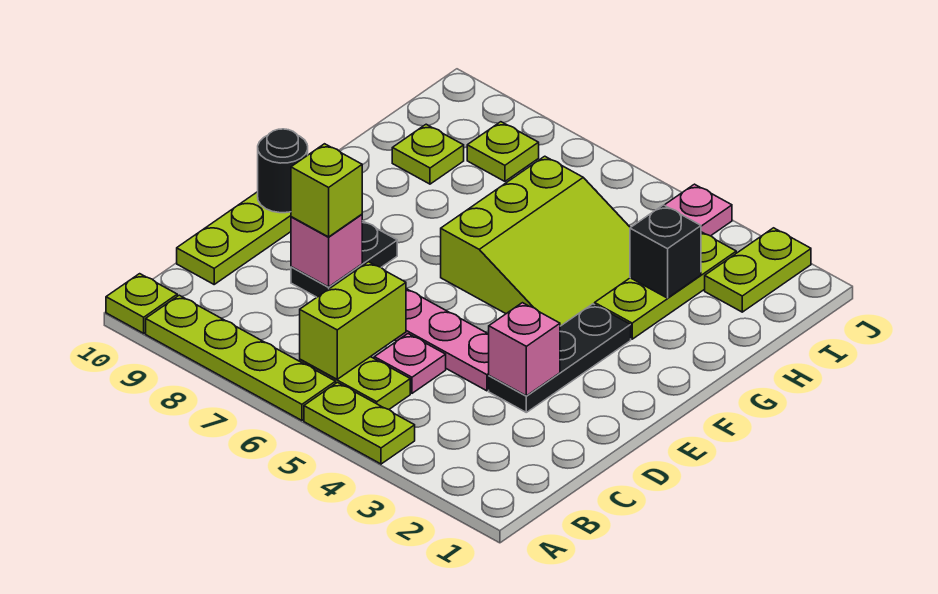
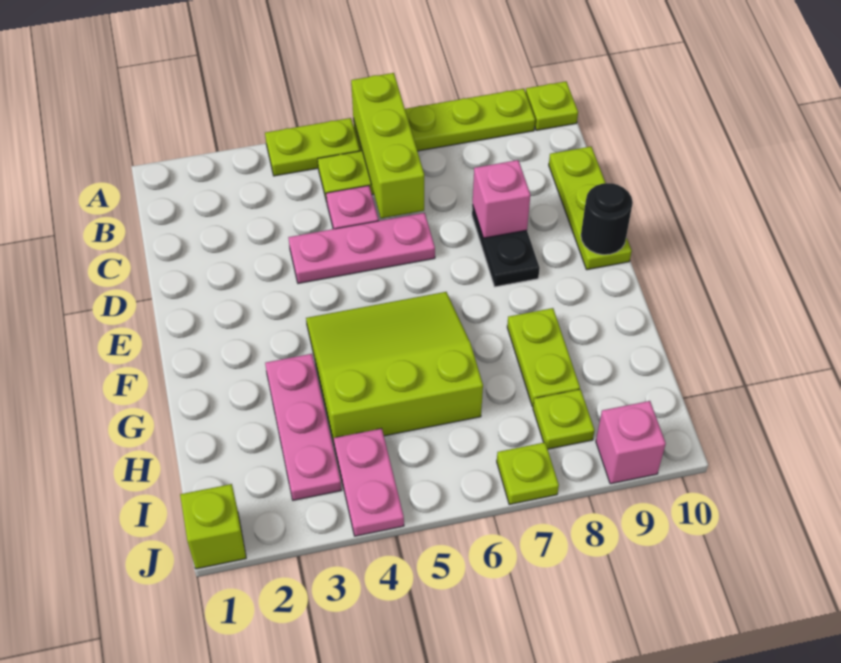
lime 1x2 brick [300,262,406,379] -> lime 1x3 brick [351,73,424,218]
black 1x3 plate [489,304,631,412] -> none
pink 1x1 brick [489,303,560,396] -> pink 1x1 brick moved to [596,401,666,484]
lime 1x1 brick [291,144,362,237] -> lime 1x1 brick moved to [180,484,246,569]
lime 3x3 slope [441,156,630,326] -> lime 3x3 slope turned to [306,292,483,443]
lime 1x3 plate [595,232,736,339] -> pink 1x3 plate [265,354,342,500]
black 1x1 brick [630,205,701,298] -> none
lime 1x1 plate [392,124,464,184] -> lime 1x1 plate moved to [497,442,559,505]
lime 1x2 plate [705,228,811,312] -> lime 1x2 plate moved to [507,308,580,407]

